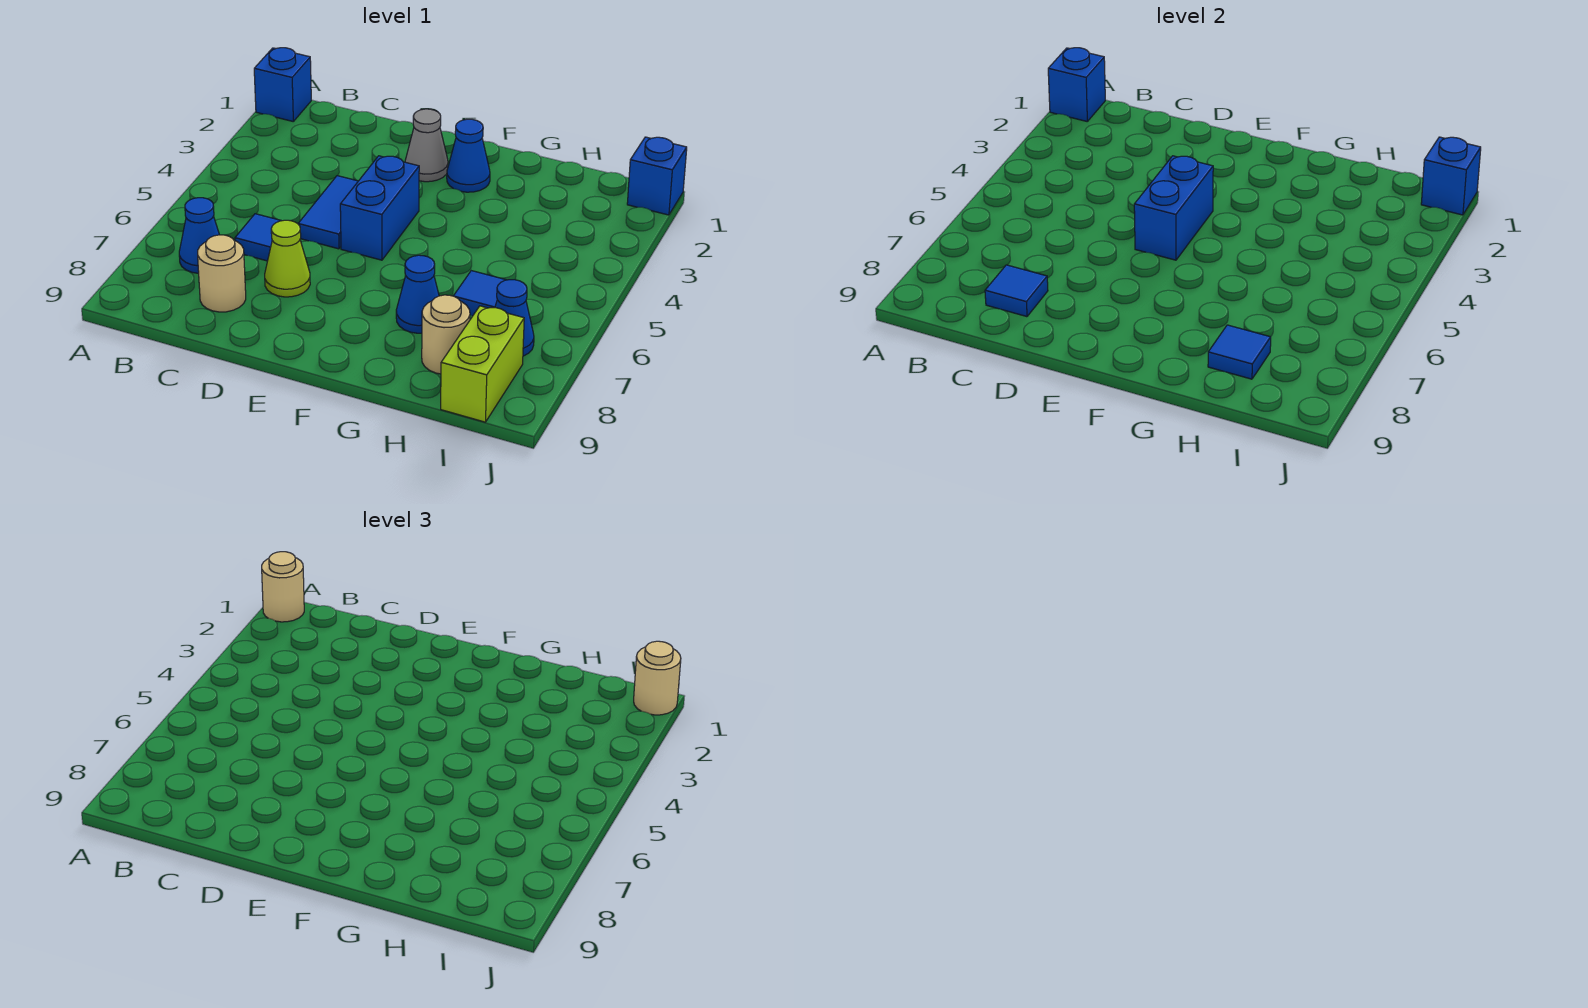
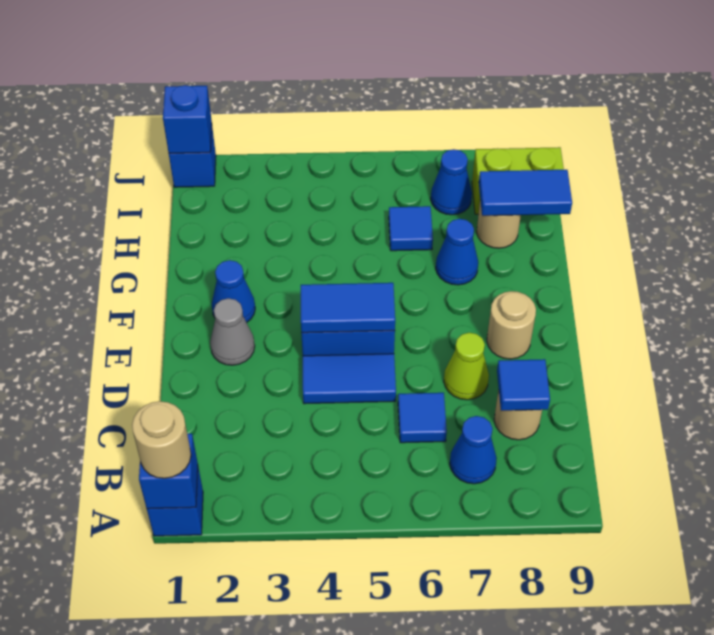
blue 1x2 brick [1134,156,1213,260] -> blue 1x2 tile [301,283,395,333]
blue 1x1 tile [1208,325,1271,379] -> blue 1x2 tile [479,170,572,216]
tan 1x1 round brick [634,641,681,715] -> tan 1x1 round brick moved to [487,291,536,359]

